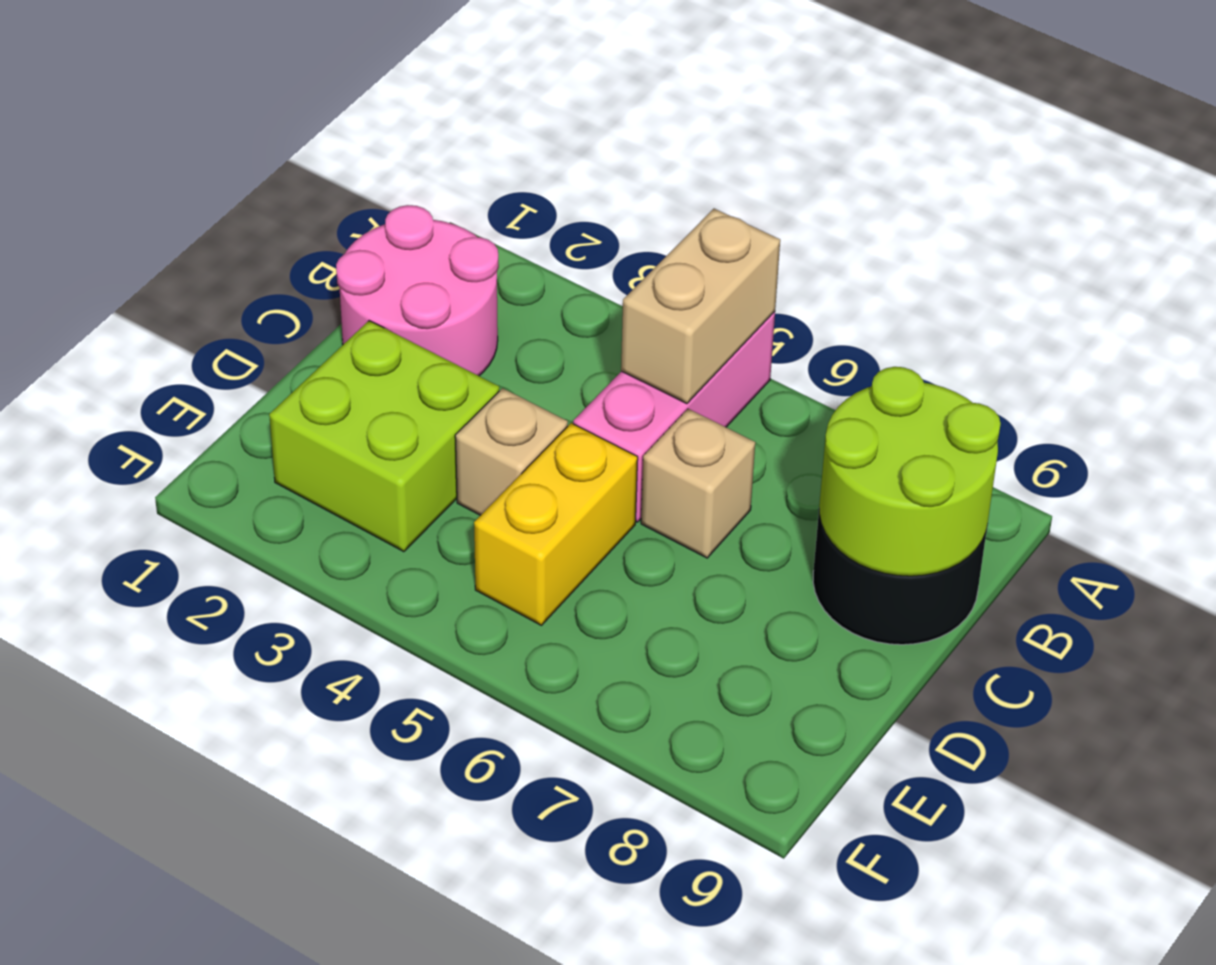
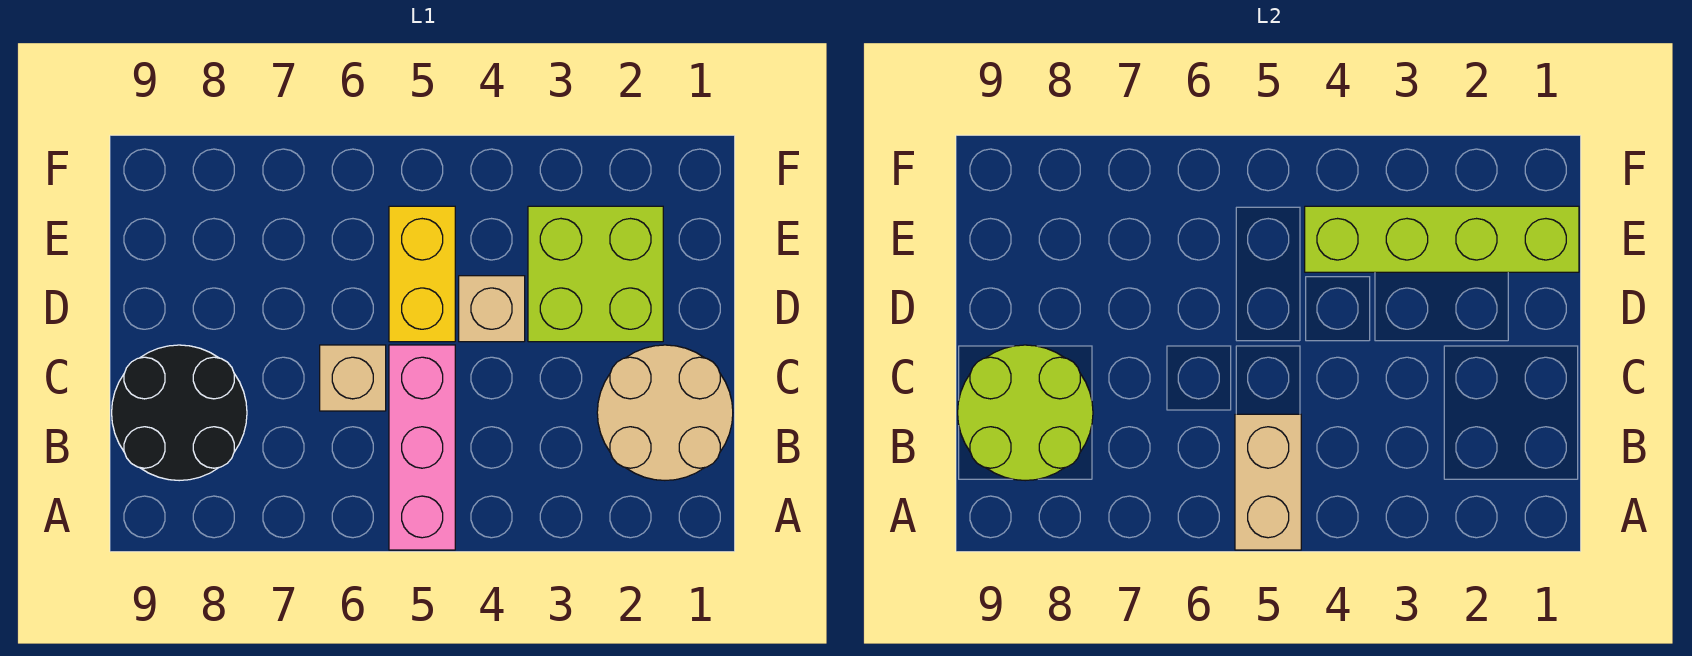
pink 2x2 round brick [336,205,499,376] -> tan 2x2 round brick [597,345,733,480]
none -> lime 1x4 brick [1305,206,1579,272]

